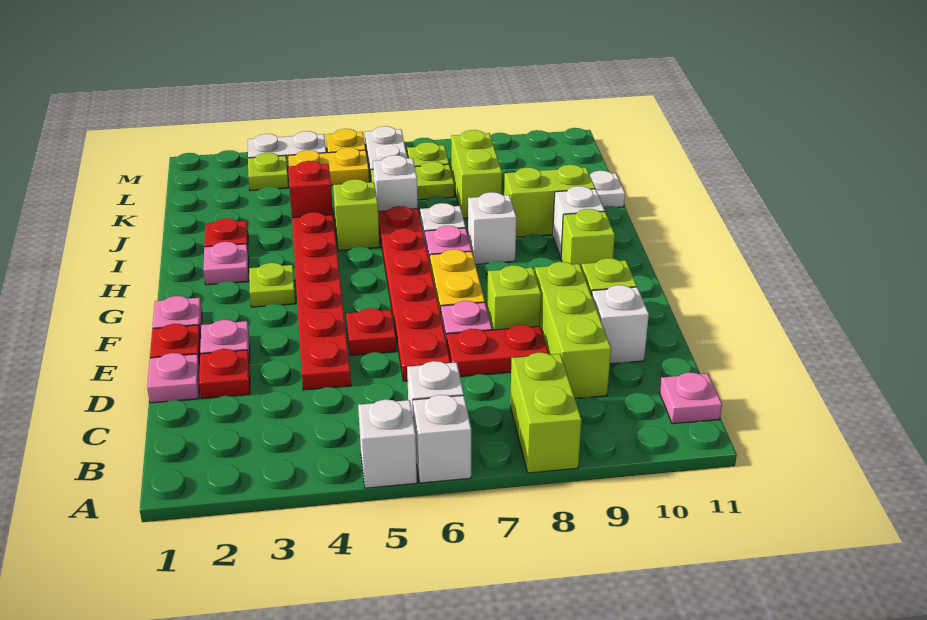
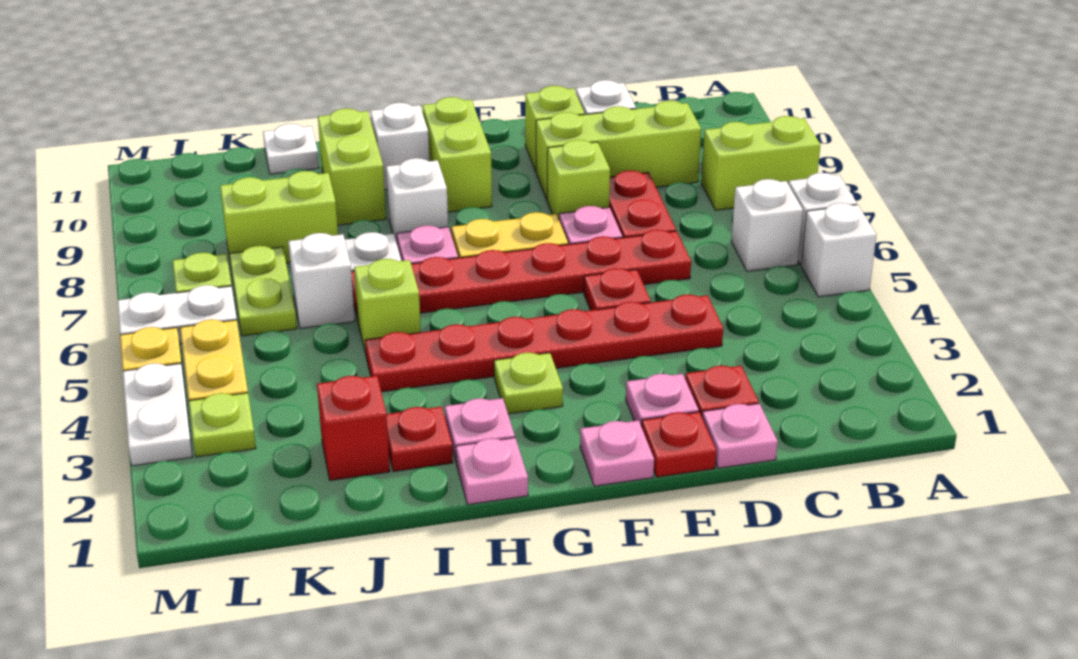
pink 1x1 plate [659,372,722,424] -> pink 1x1 plate moved to [456,438,528,505]
lime 1x1 brick [561,209,615,269] -> lime 1x2 brick [422,97,492,212]
red 1x1 brick [288,161,333,217] -> red 1x1 brick moved to [317,376,390,480]

